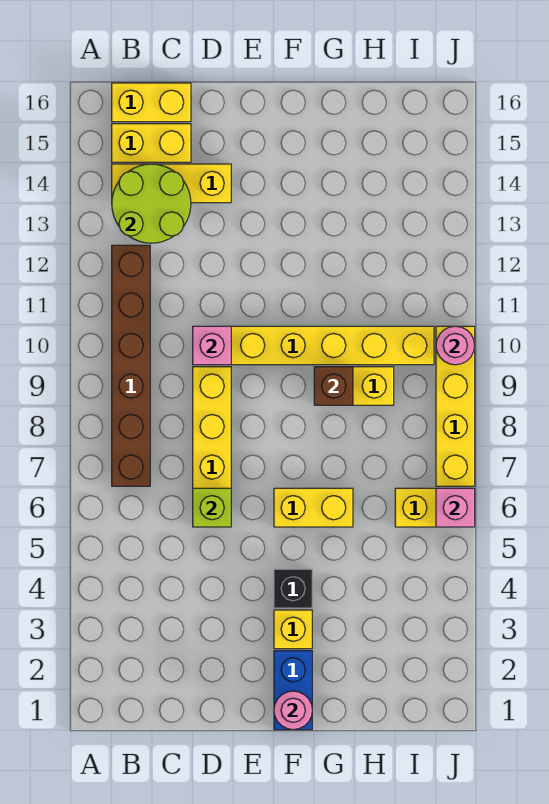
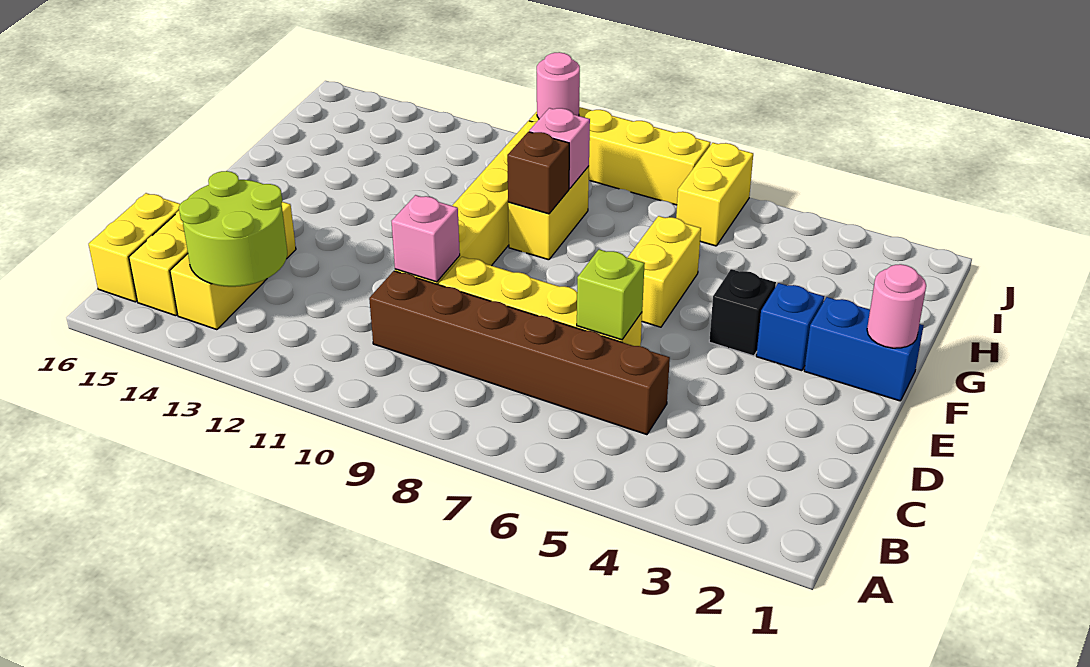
brown 1x6 brick [112,245,150,486] -> brown 1x6 brick moved to [369,271,670,435]
yellow 1x1 brick [274,610,312,649] -> blue 1x1 brick [756,283,824,371]
pink 1x1 brick [436,488,475,527] -> pink 1x1 brick moved to [529,108,590,189]

